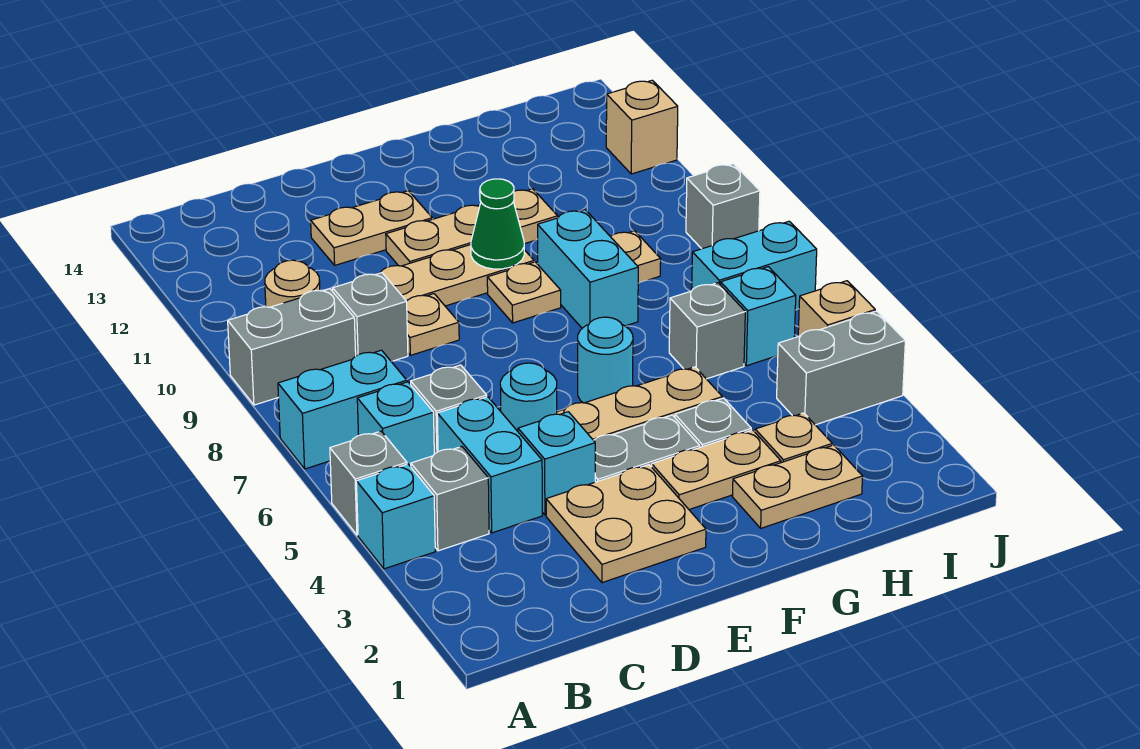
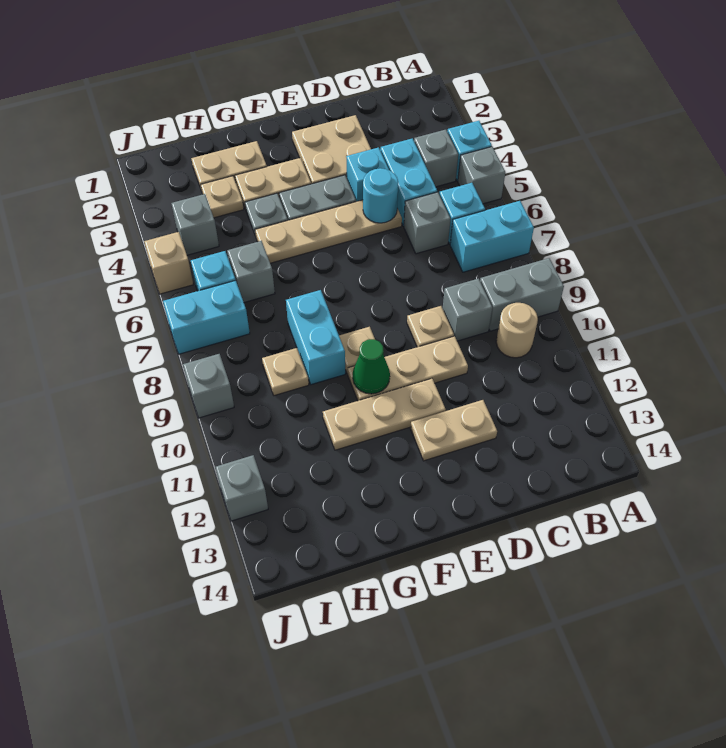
cyan 1x1 round brick [578,317,633,403] -> none
grey 1x2 brick [777,311,905,425] -> grey 1x1 brick [171,194,219,255]
tan 1x1 brick [606,80,678,174] -> grey 1x1 brick [216,455,268,521]

